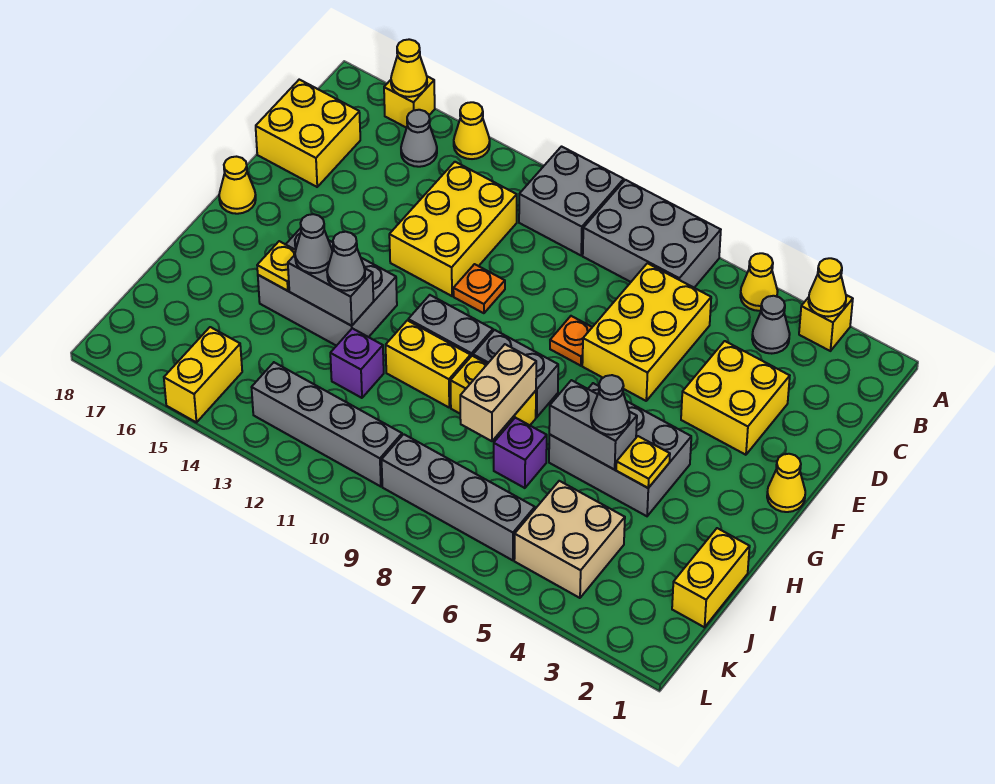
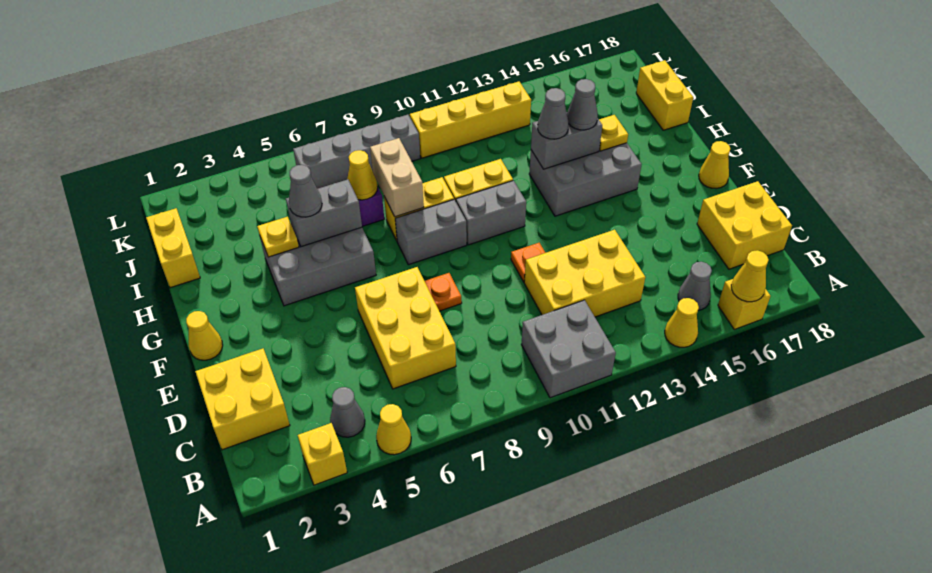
yellow 1x1 cone [809,258,846,317] -> yellow 1x1 cone moved to [347,150,378,200]
grey 2x3 brick [583,180,721,288] -> none
yellow 2x3 brick [389,162,517,296] -> yellow 2x3 brick turned to [524,230,645,317]
yellow 2x2 brick [681,341,790,455] -> yellow 2x2 brick moved to [195,349,290,450]
purple 1x1 brick [330,328,384,398] -> none
tan 2x2 brick [514,481,625,598] -> none
grey 1x4 brick [252,362,402,487] -> yellow 1x4 brick [410,82,531,158]
yellow 1x2 brick [164,327,242,422] -> yellow 1x2 brick moved to [636,60,693,130]

